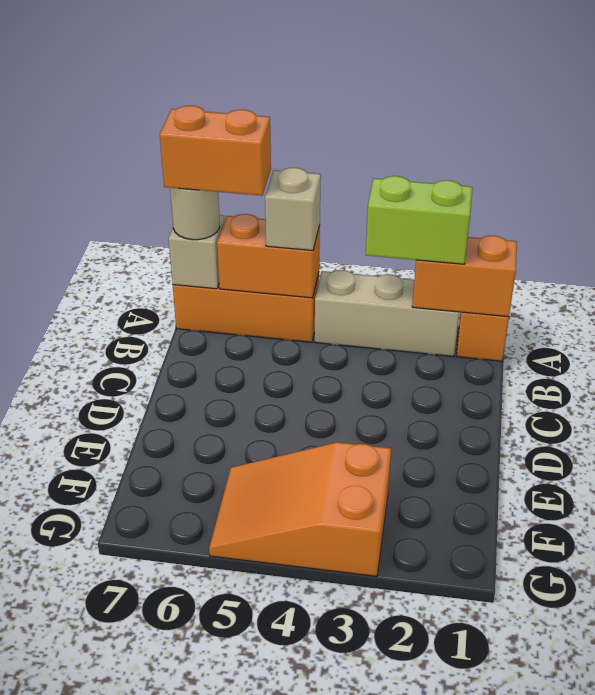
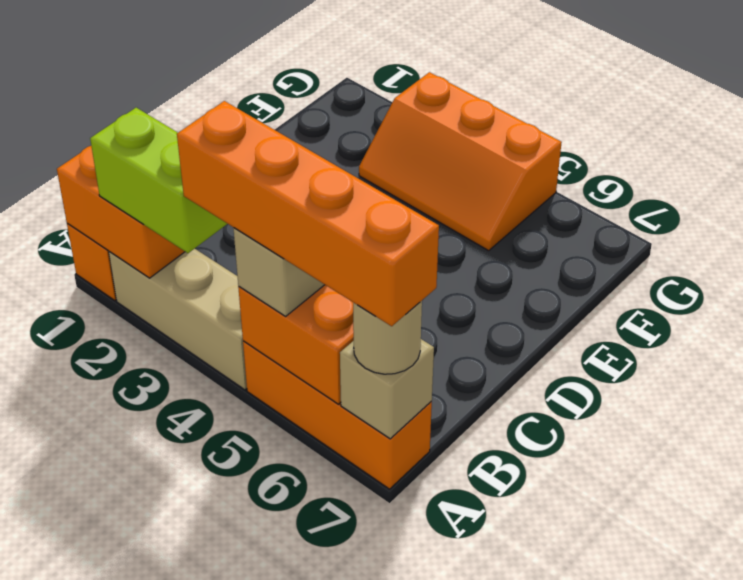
orange 1x2 brick [160,106,271,196] -> orange 1x4 brick [177,101,439,326]
orange 2x3 slope [209,442,391,576] -> orange 2x3 slope turned to [359,72,562,251]

